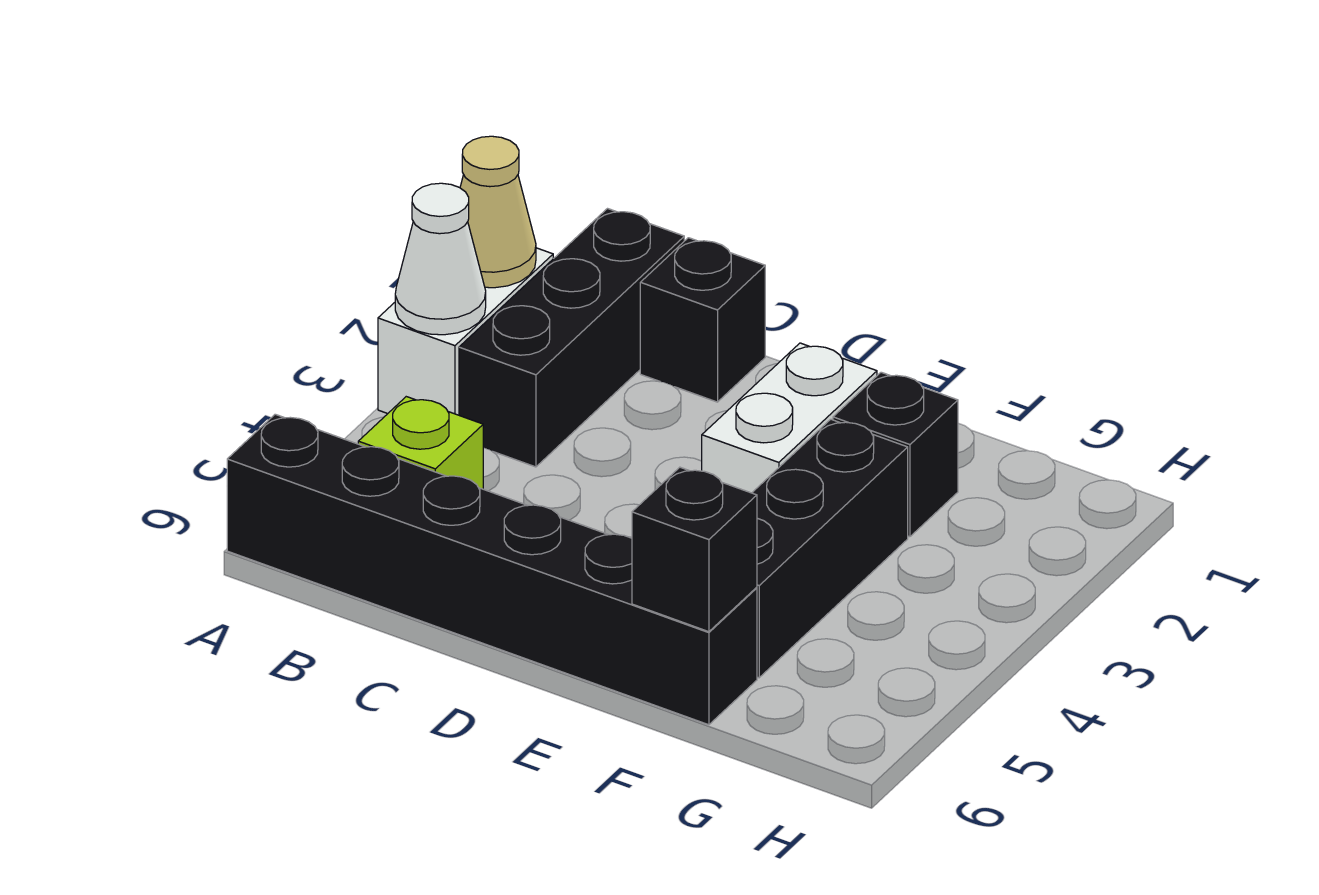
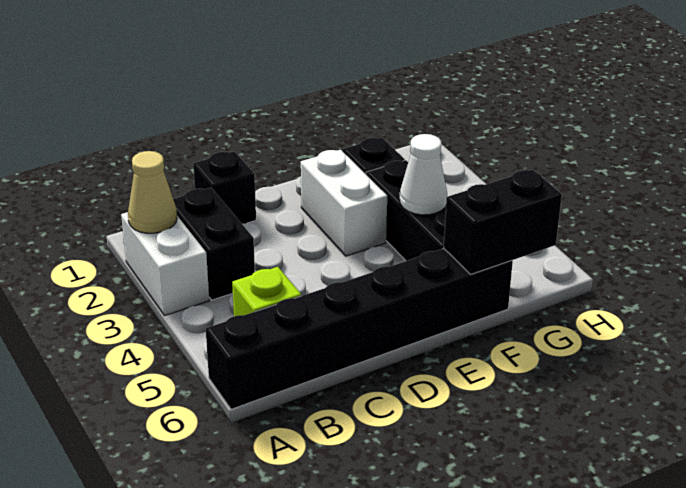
white 1x1 cone [395,183,486,335] -> white 1x1 cone moved to [400,134,447,215]
black 1x3 brick [459,209,684,467] -> black 1x2 brick [173,188,255,300]
black 1x1 brick [632,467,757,632] -> black 1x2 brick [444,170,562,274]

